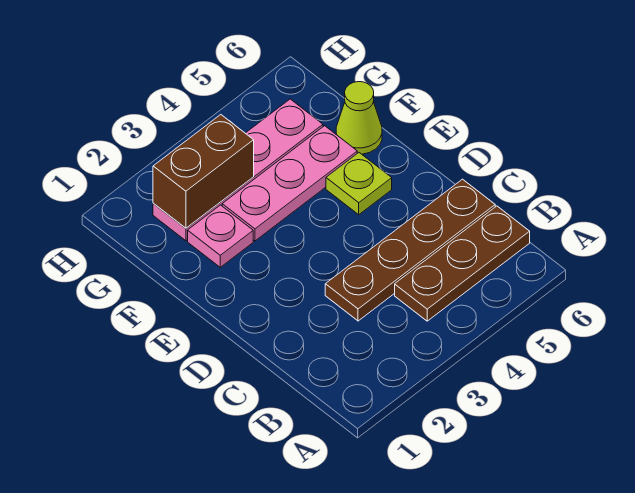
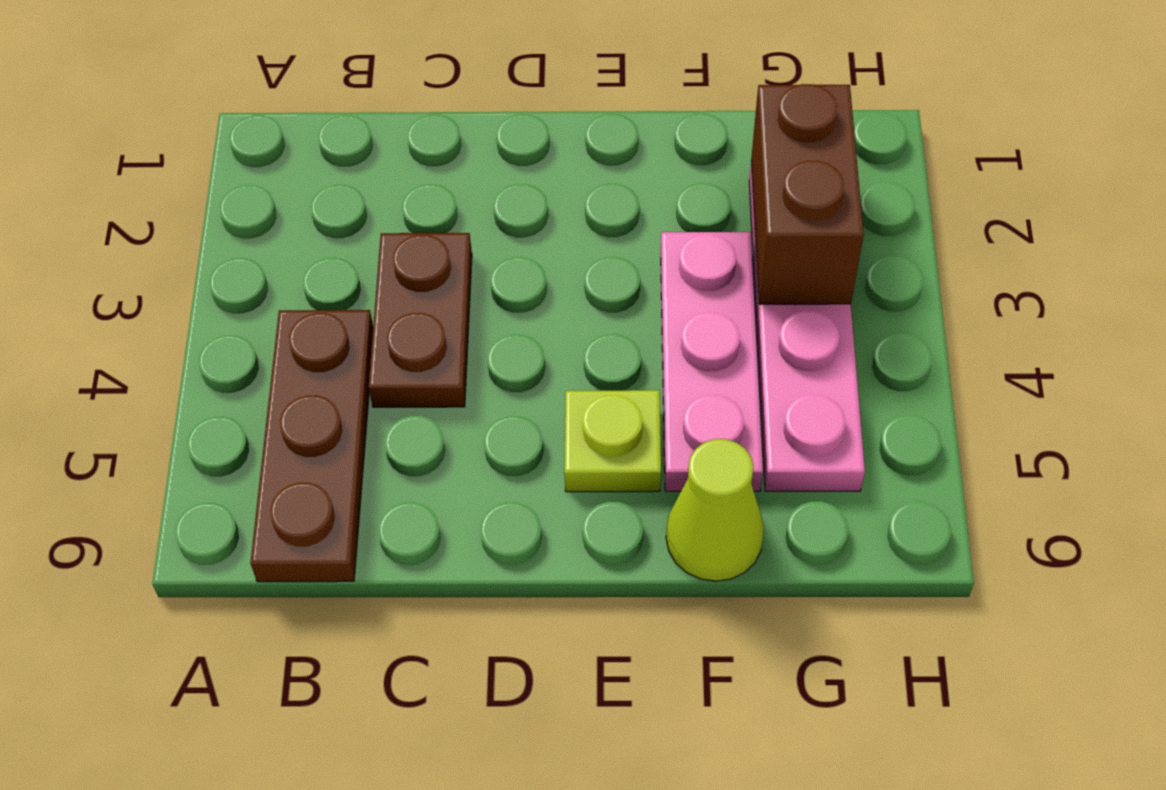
brown 1x4 plate [325,179,495,321] -> brown 1x2 plate [369,233,472,407]
pink 1x1 plate [188,205,253,267] -> none

